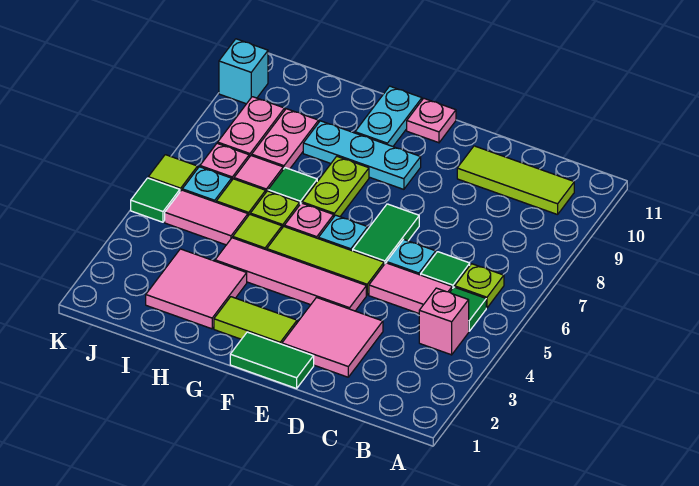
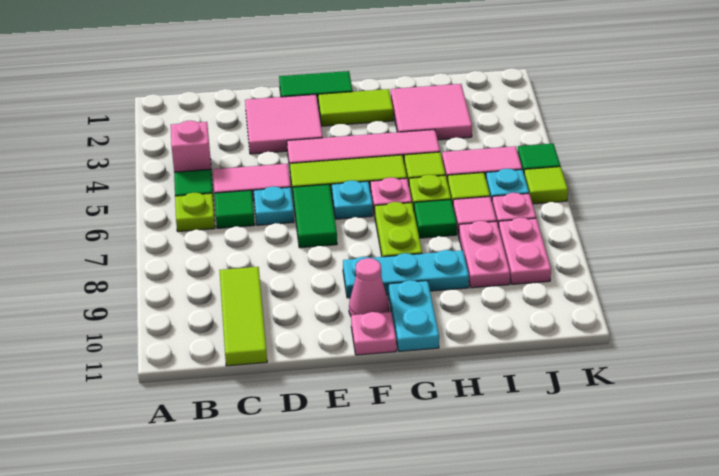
lime 1x3 tile [457,146,574,215] -> lime 1x3 tile turned to [219,267,267,366]
none -> pink 1x1 cone [349,258,389,316]
cyan 1x1 brick [219,39,268,104] -> none

